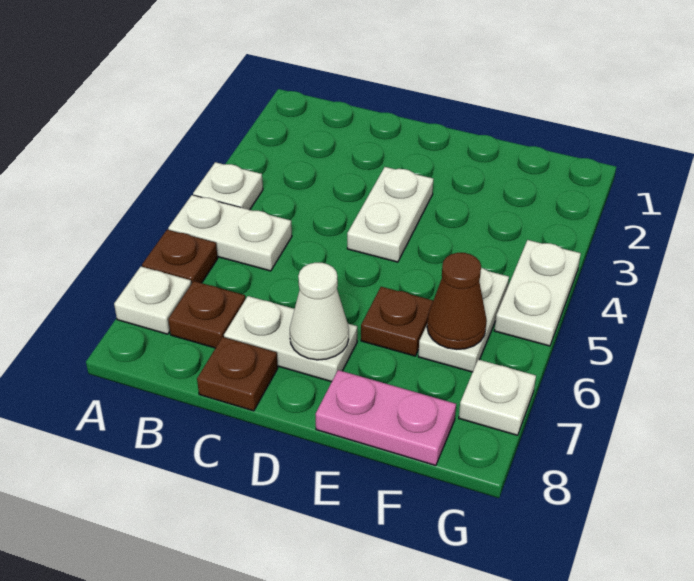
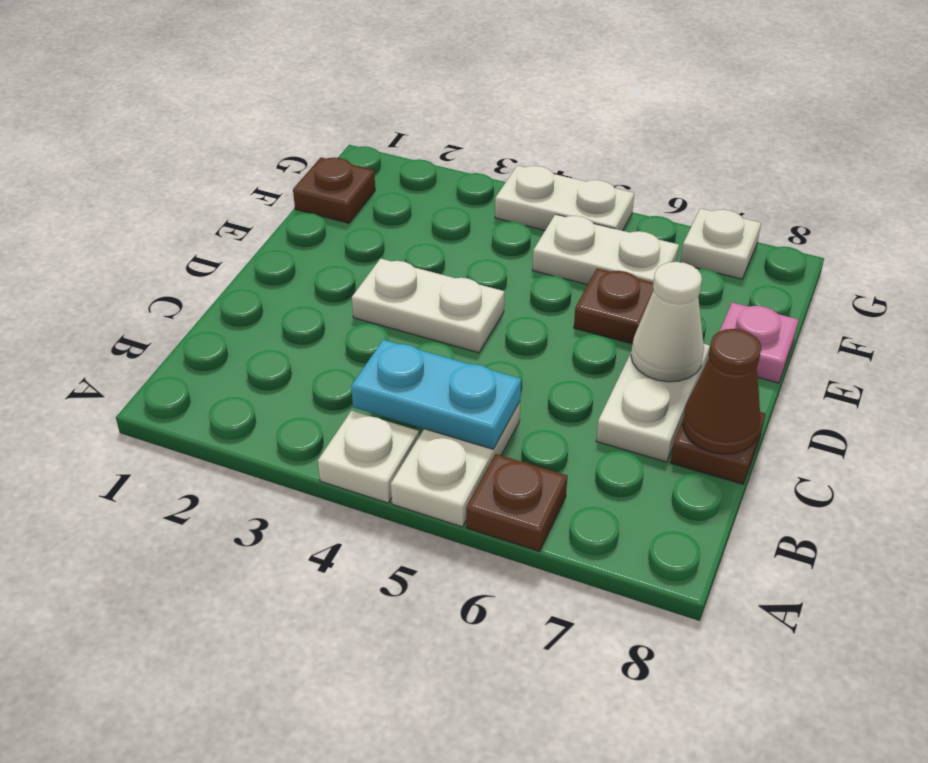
white 1x1 plate [114,267,191,334] -> none
none -> cyan 1x2 plate [351,340,521,449]
brown 1x1 plate [168,281,245,348] -> brown 1x1 plate moved to [293,157,375,223]
pink 1x2 plate [315,370,456,466] -> pink 1x1 plate [720,303,799,383]
brown 1x1 cone [427,253,487,350] -> brown 1x1 cone moved to [683,329,761,454]

